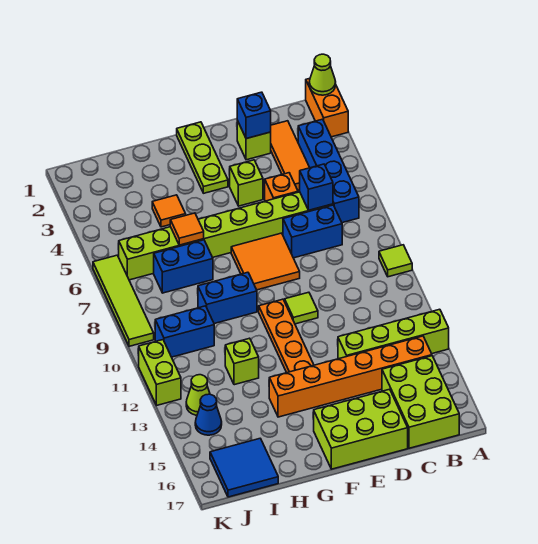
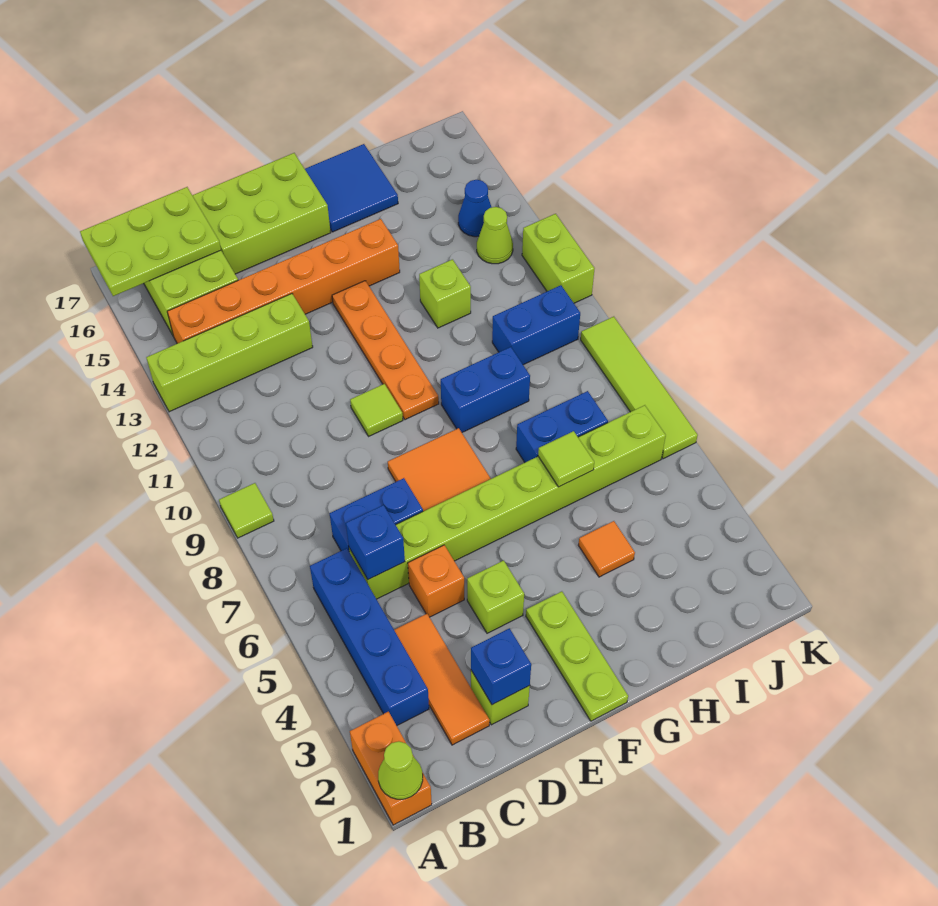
none -> lime 2x3 plate [80,187,221,296]
orange 1x1 tile [170,213,204,245] -> lime 1x1 tile [538,431,594,487]
blue 2x2 tile [210,438,278,497] -> blue 2x2 tile moved to [305,144,398,232]

